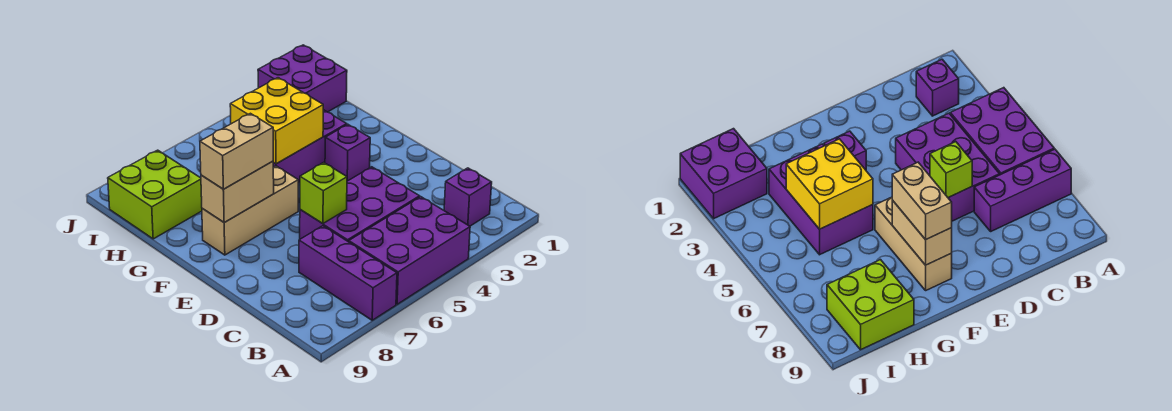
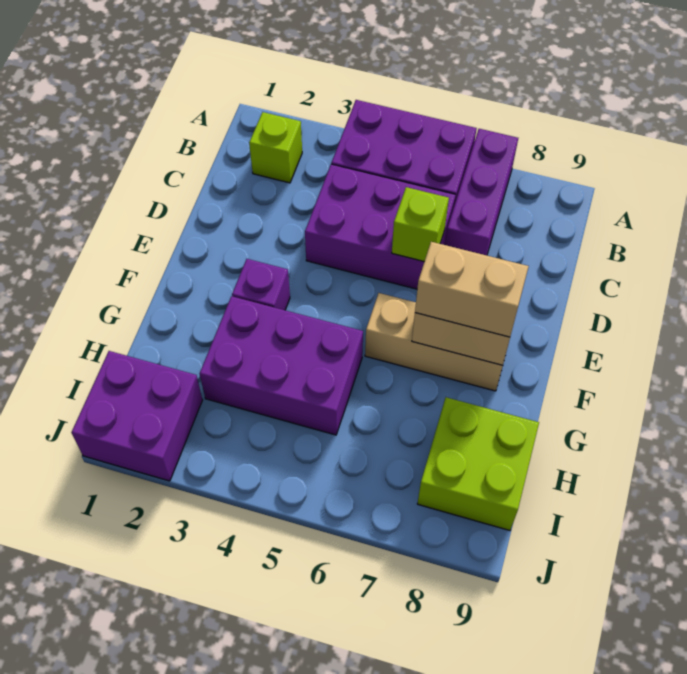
purple 1x1 brick [444,168,492,226] -> lime 1x1 brick [249,112,302,183]
yellow 2x2 brick [230,78,323,164] -> none

